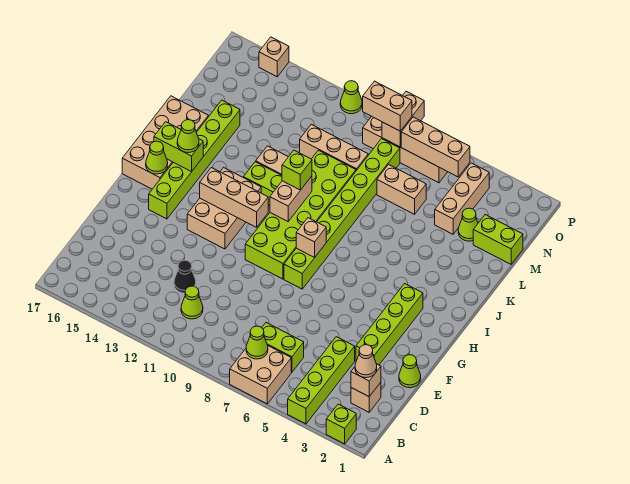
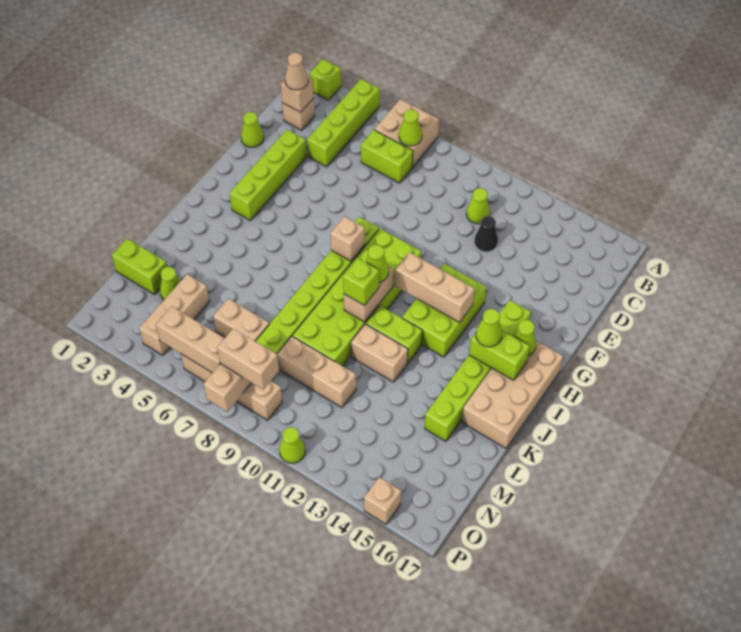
tan 2x3 brick [187,168,261,249] -> lime 2x3 brick [402,264,486,357]
none -> lime 1x1 cone [365,245,389,282]

